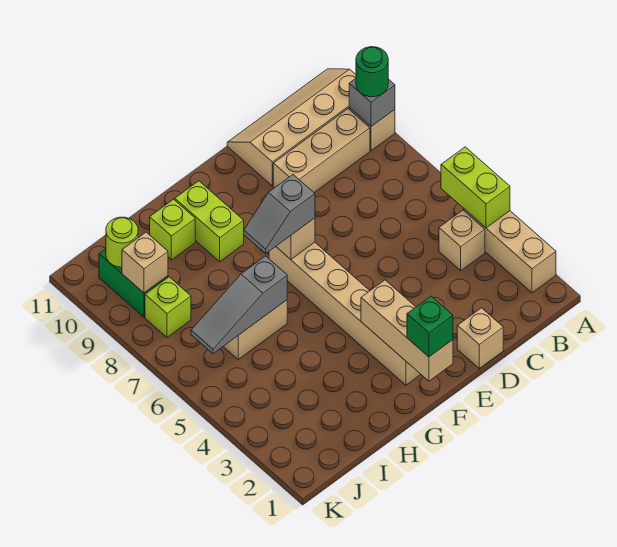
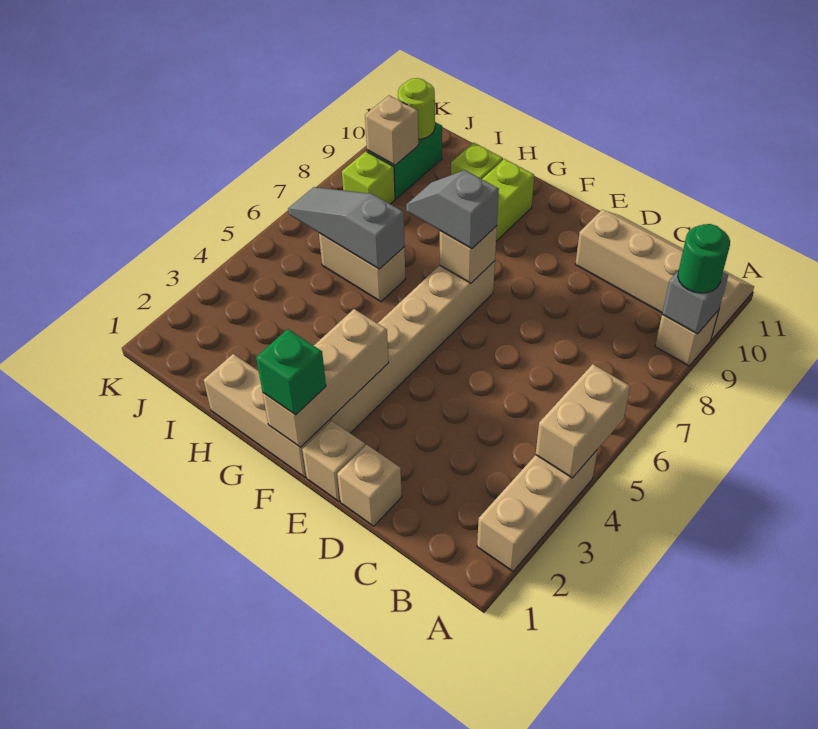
lime 1x2 brick [441,147,510,228] -> tan 1x2 brick [536,364,630,478]
tan 1x1 brick [439,210,485,271] -> tan 1x1 brick moved to [302,421,365,501]
tan 1x3 brick [273,109,370,192] -> tan 1x3 brick moved to [204,354,330,477]

